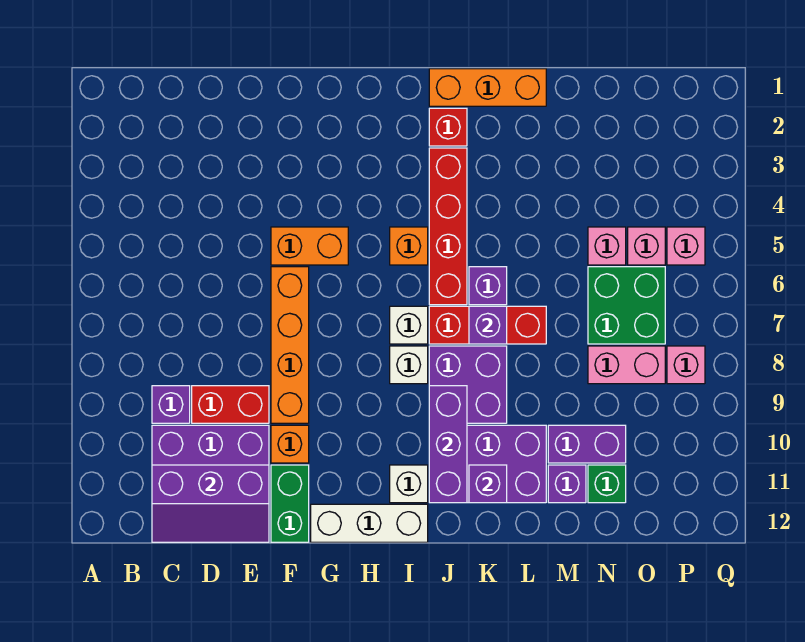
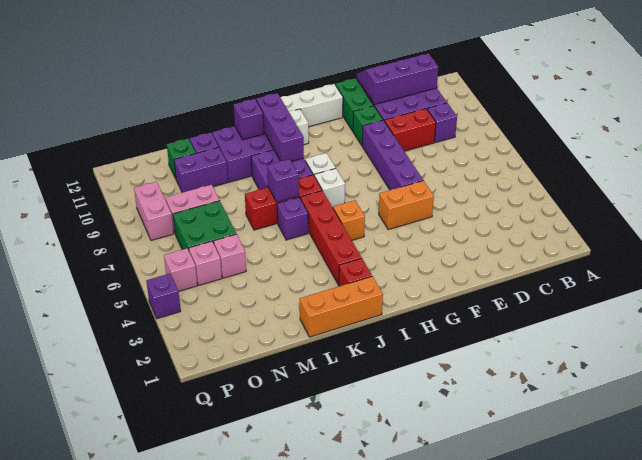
orange 1x4 brick [271,267,309,423] -> purple 1x4 brick [362,120,423,190]
orange 1x1 brick [271,425,309,463] -> green 1x1 brick [353,106,383,145]
pink 1x1 brick [667,346,705,384] -> pink 1x2 brick [134,182,174,240]
none -> purple 1x1 brick [146,274,181,319]

